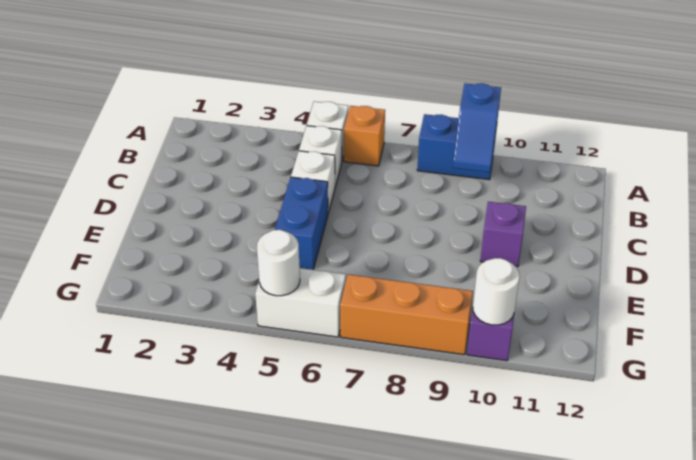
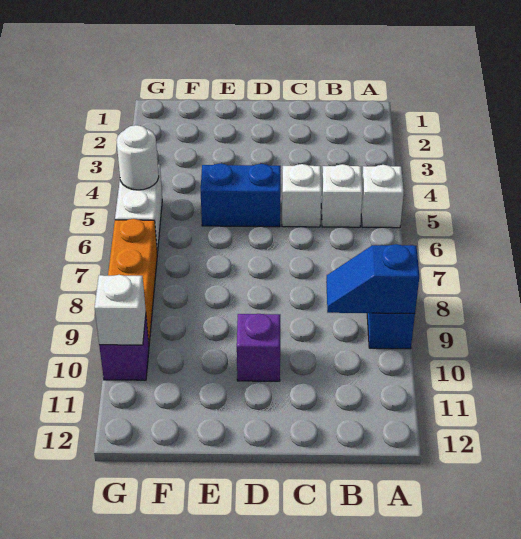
orange 1x1 brick [344,106,385,166] -> none
white 1x1 round brick [473,258,520,325] -> white 1x1 brick [95,275,146,345]

